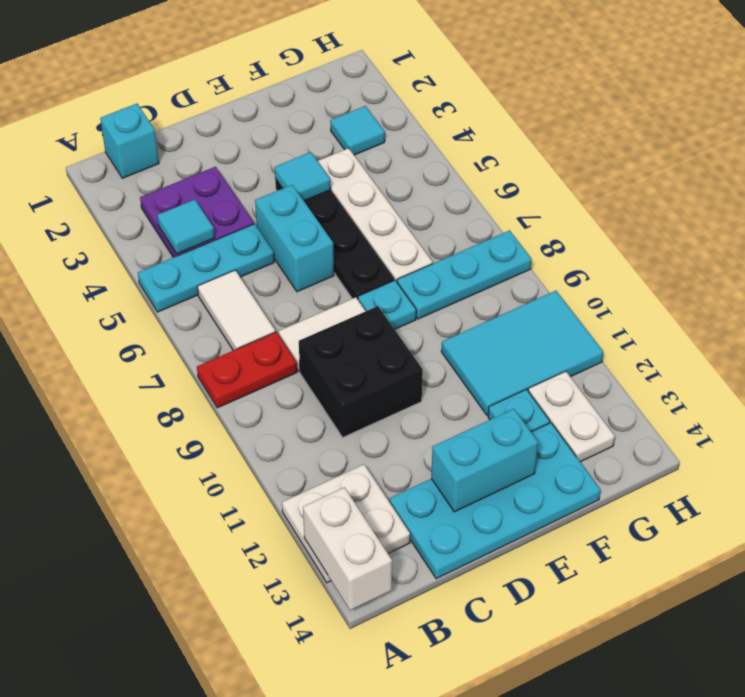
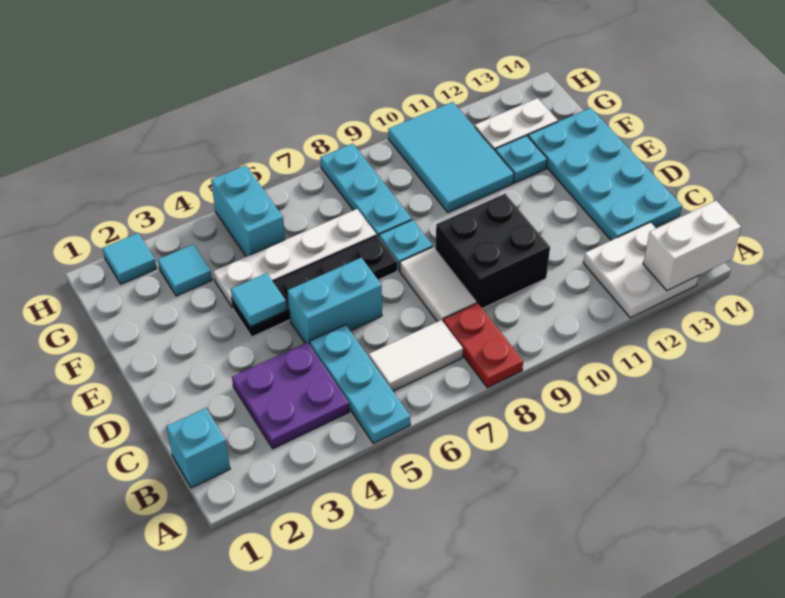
cyan 1x1 tile [157,200,214,254] -> cyan 1x1 tile moved to [103,233,157,284]
cyan 1x2 brick [431,409,538,512] -> cyan 1x2 brick moved to [211,165,285,257]

